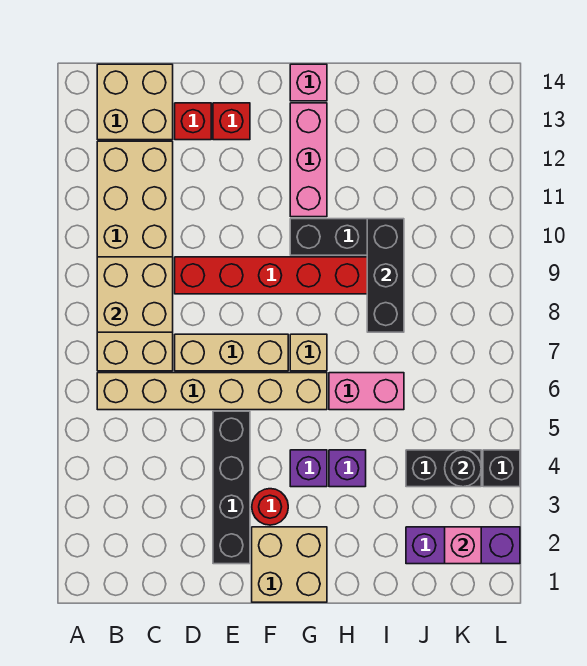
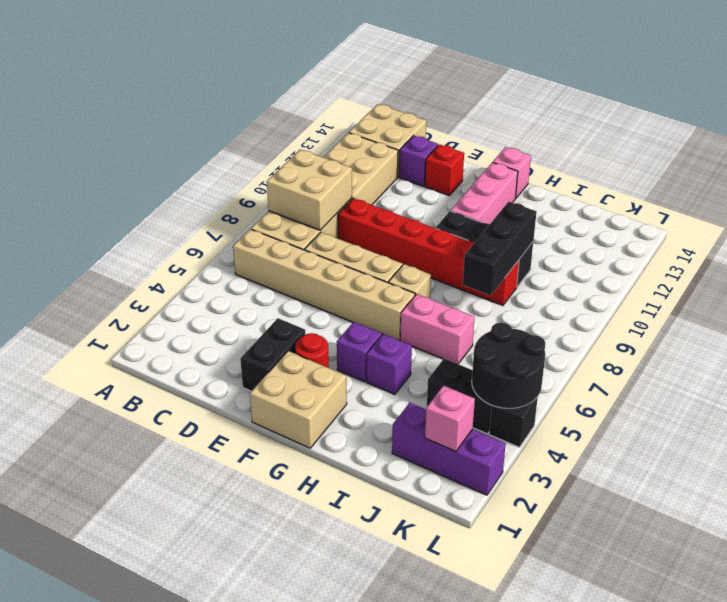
red 1x1 brick [175,103,211,140] -> purple 1x1 brick [399,135,438,186]
black 1x4 brick [213,411,250,564] -> black 1x2 brick [240,318,305,391]
black 1x1 round brick [445,450,481,487] -> black 2x2 round brick [472,323,545,408]

